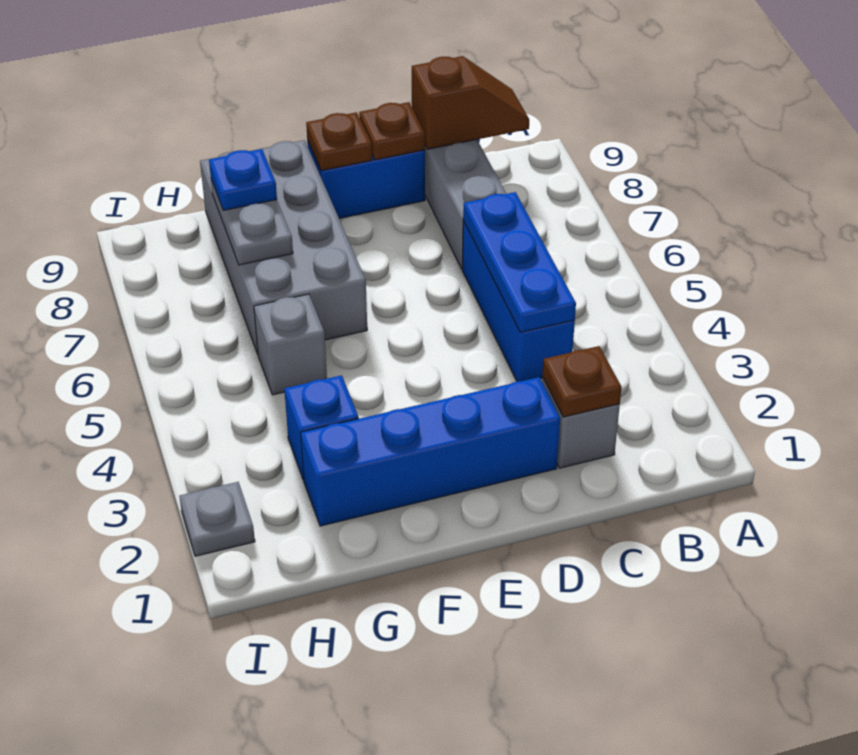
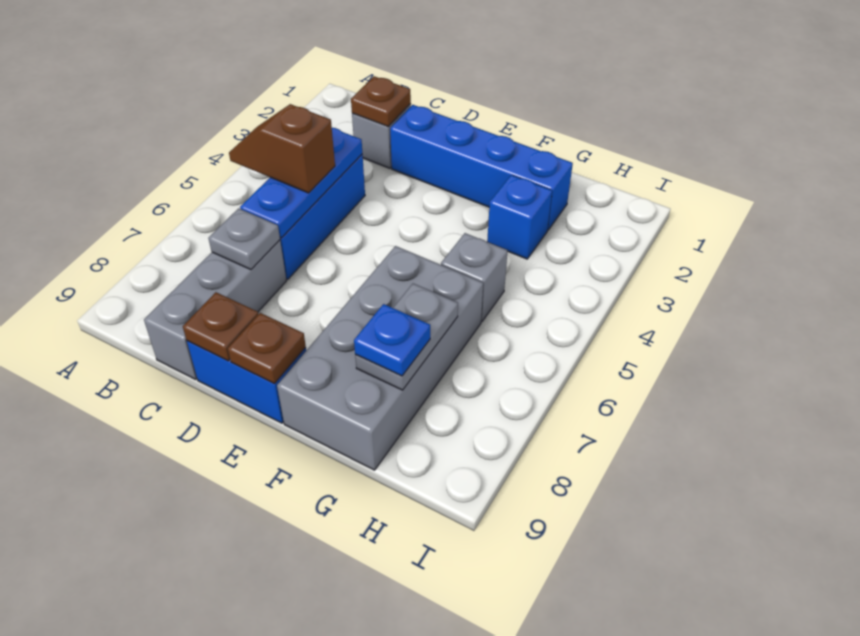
brown 1x2 slope [412,56,529,149] -> brown 1x2 slope moved to [229,104,335,193]
grey 1x1 plate [179,482,255,556] -> grey 1x1 plate moved to [208,208,280,270]

